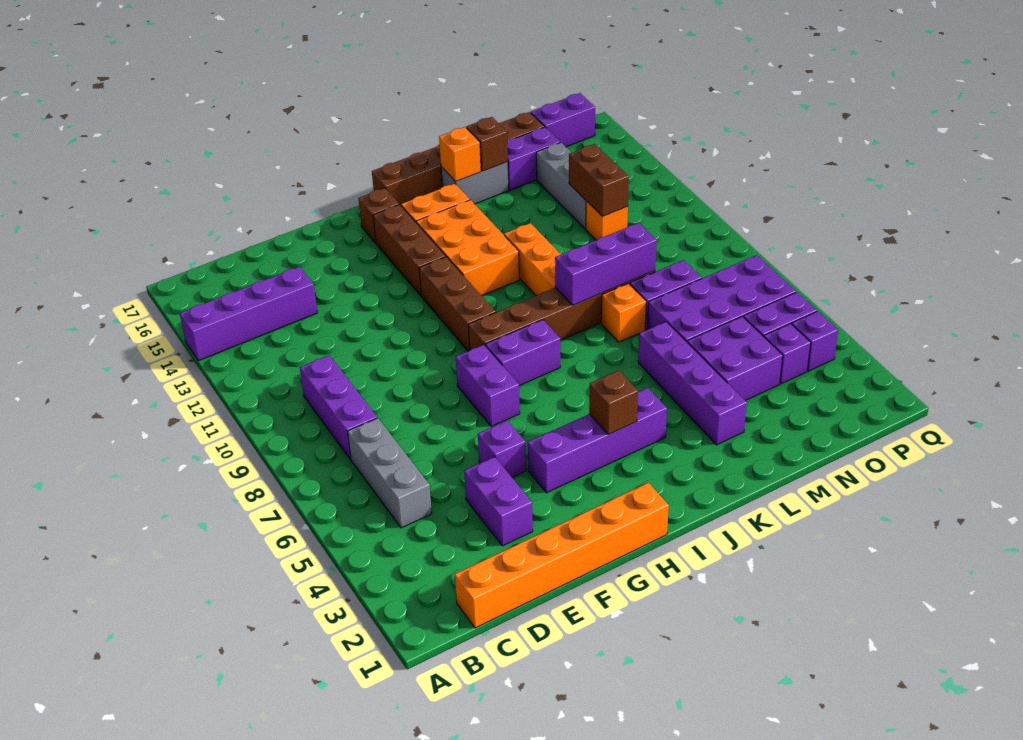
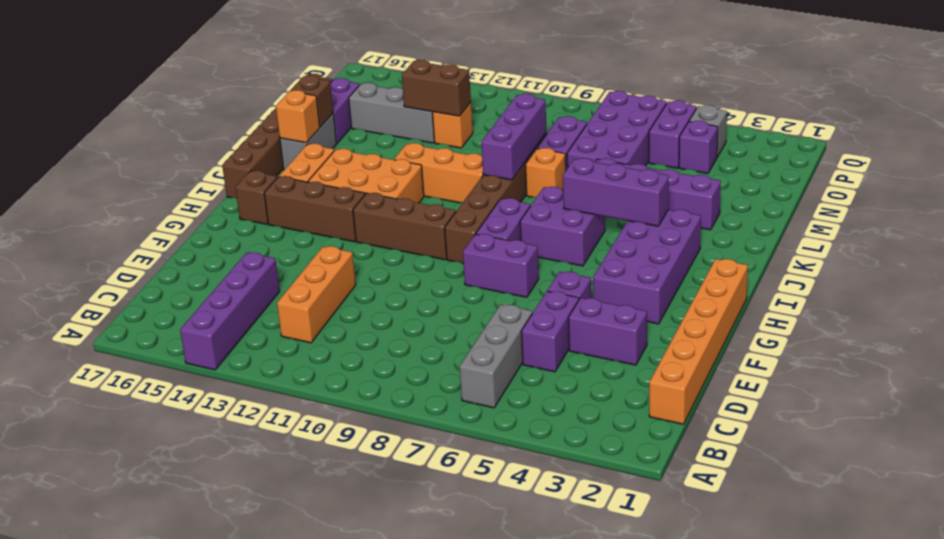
grey 1x3 brick [348,418,432,528] -> grey 1x3 brick turned to [459,304,532,408]
purple 1x3 brick [300,355,377,459] -> purple 1x3 brick moved to [563,158,669,226]
none -> orange 1x3 brick [277,246,356,343]
purple 1x4 brick [528,388,667,493] -> purple 2x4 brick [593,210,701,324]
brown 1x1 brick [589,370,638,435] -> none
purple 2x2 brick [687,316,783,401] -> purple 2x2 brick moved to [520,187,605,266]
purple 1x2 brick [531,93,595,147] -> purple 1x2 brick moved to [521,291,579,372]
purple 1x1 brick [792,311,838,371] -> grey 1x1 brick [689,105,727,157]

